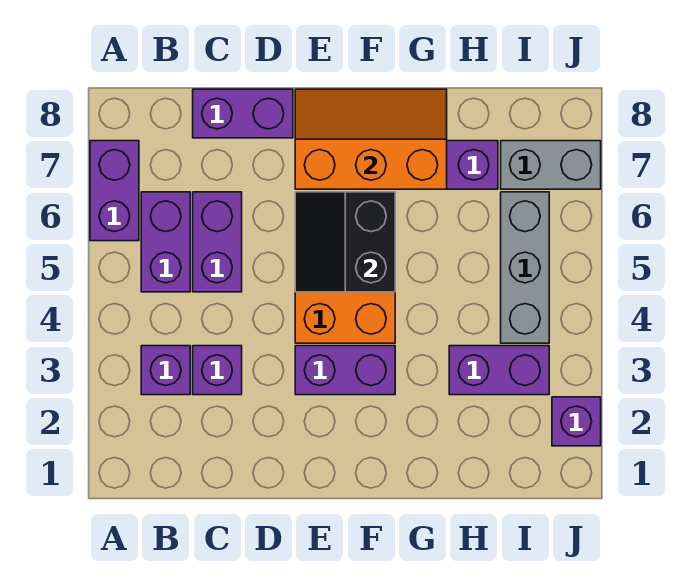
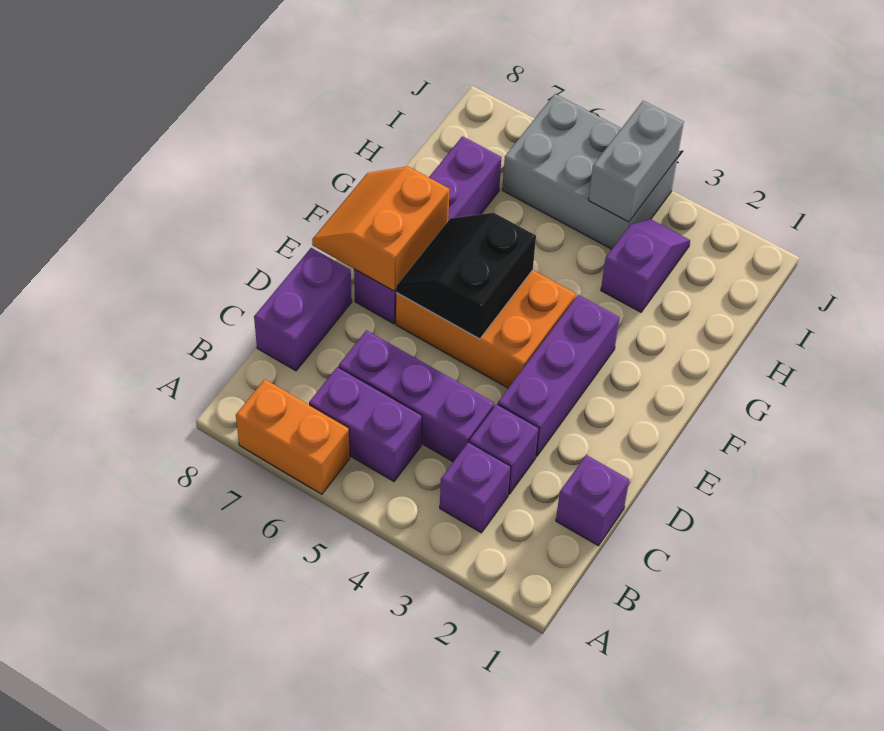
purple 1x2 brick [90,141,139,241] -> orange 1x2 brick [236,379,350,494]
purple 1x2 brick [193,192,242,292] -> purple 1x3 brick [339,330,494,462]
purple 1x2 brick [295,346,395,395] -> purple 1x3 brick [498,295,619,456]
black 2x2 slope [295,192,395,292] -> black 2x2 slope turned to [396,213,536,339]
orange 2x3 slope [295,89,447,189] -> orange 2x2 slope [312,166,449,291]
purple 1x2 brick [449,346,549,395] -> purple 1x2 slope [601,219,690,312]
grey 1x3 brick [501,192,549,343] -> grey 2x3 brick [502,94,677,249]
grey 1x2 brick [501,141,601,189] -> grey 1x2 brick moved to [589,101,684,222]
purple 1x1 brick [552,397,601,446] -> purple 1x1 brick moved to [556,455,629,546]

